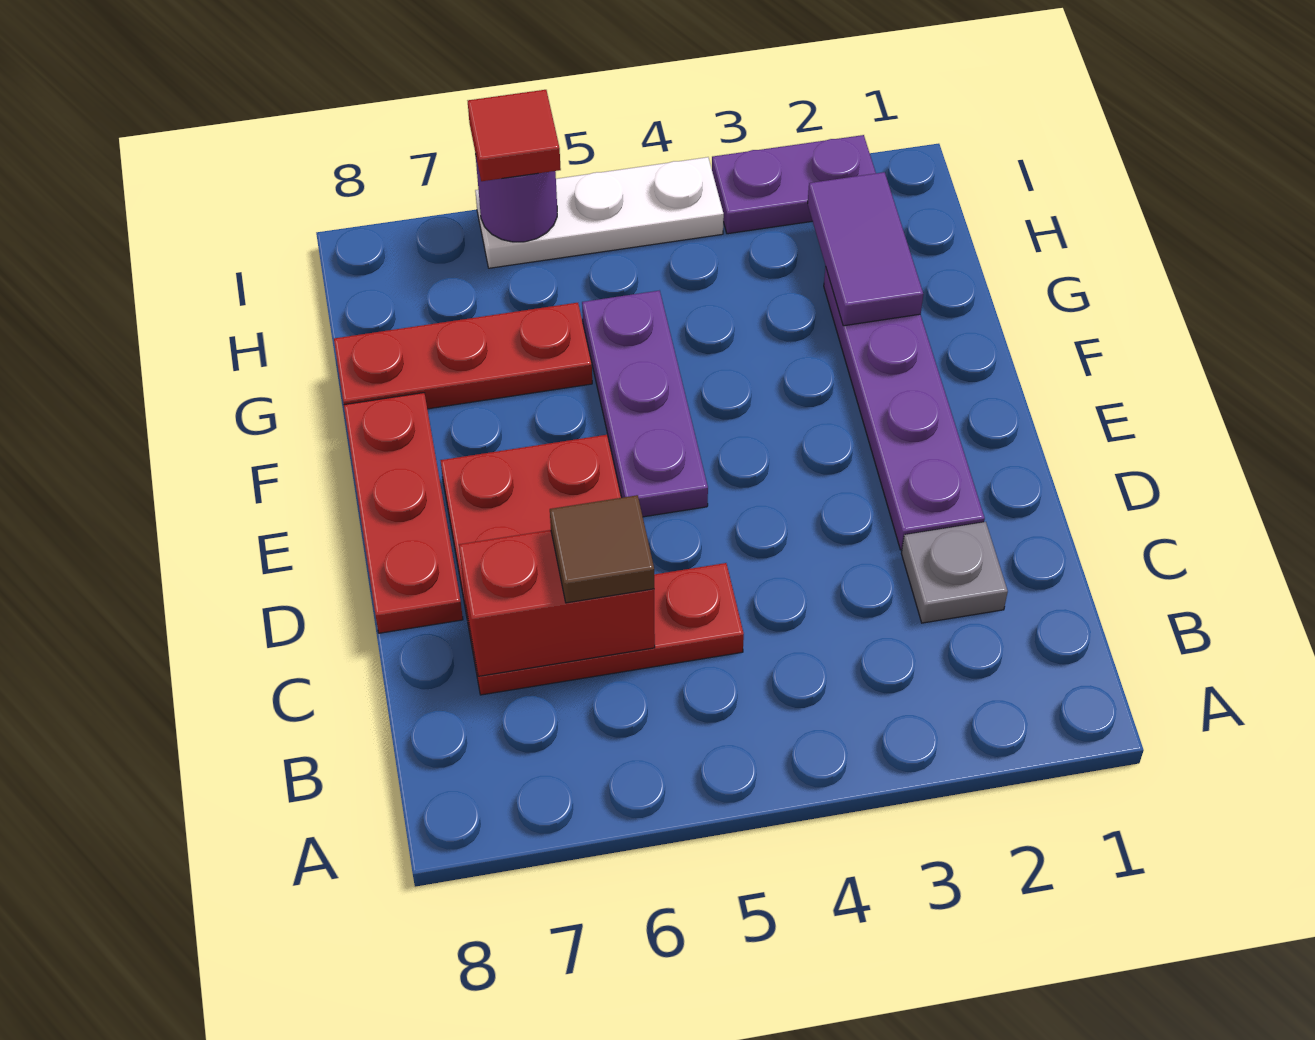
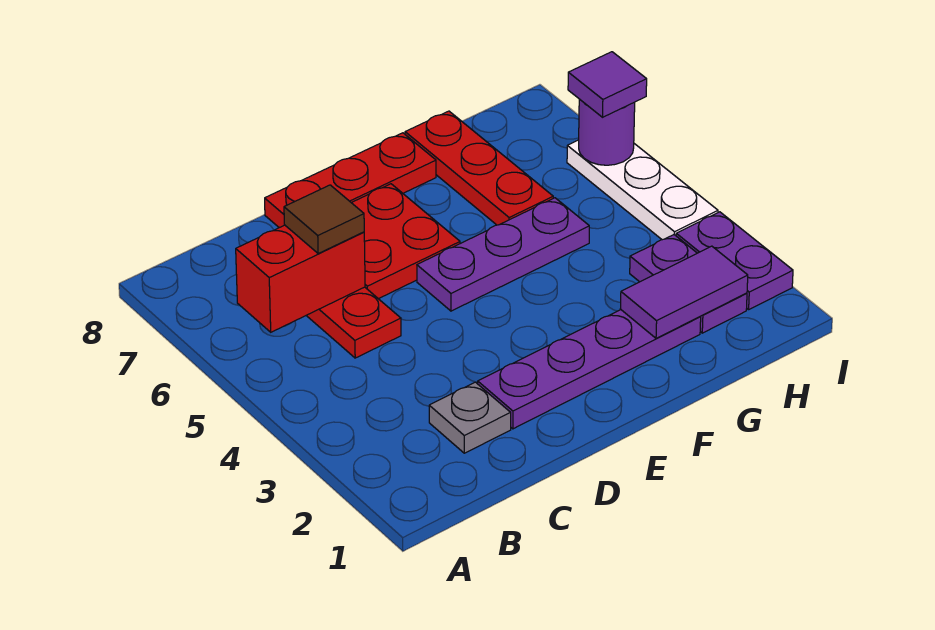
red 1x2 brick [459,530,655,676] -> red 1x2 brick turned to [236,225,365,332]
none -> purple 1x2 plate [630,235,747,333]
red 1x1 tile [468,90,561,181] -> purple 1x1 tile [568,52,647,117]

